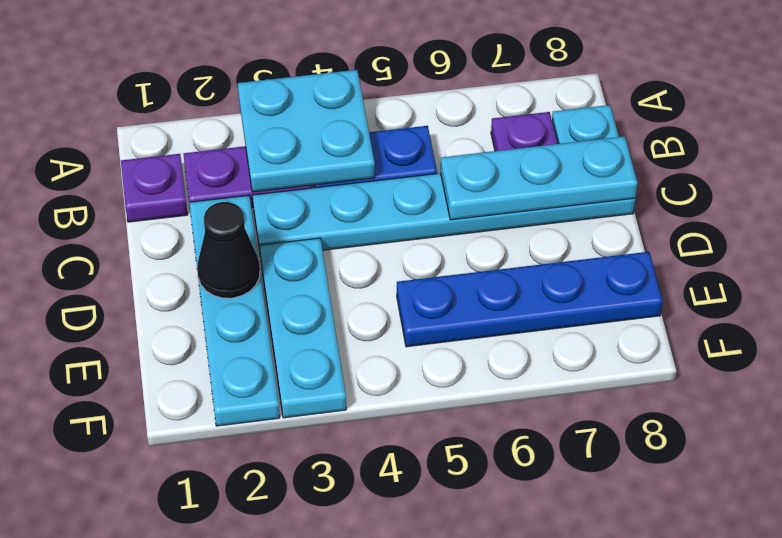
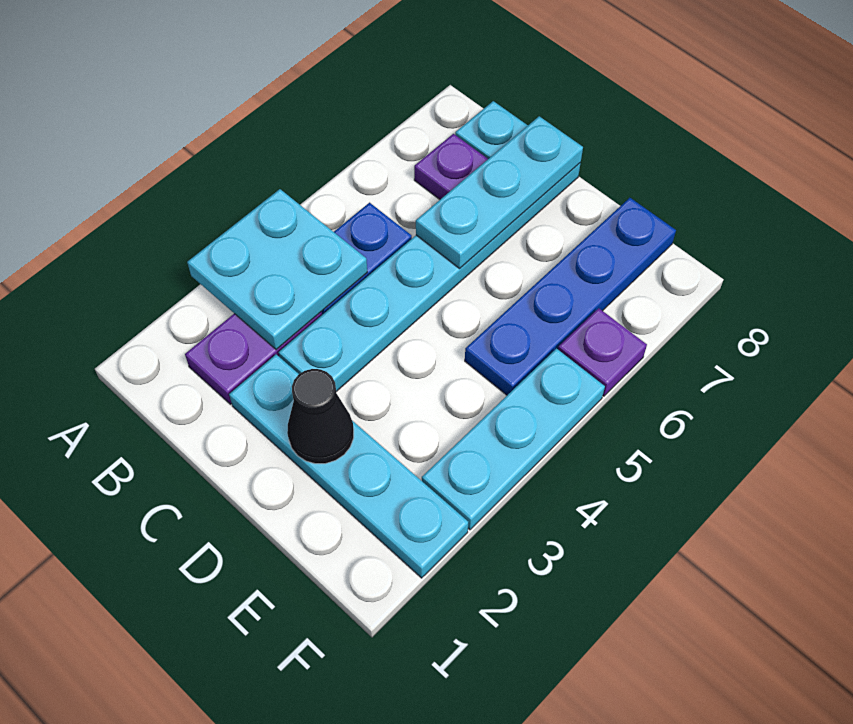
purple 1x1 plate [121,154,188,222] -> purple 1x1 plate moved to [558,308,647,396]
cyan 1x3 plate [260,238,346,418] -> cyan 1x3 plate turned to [422,349,605,530]

